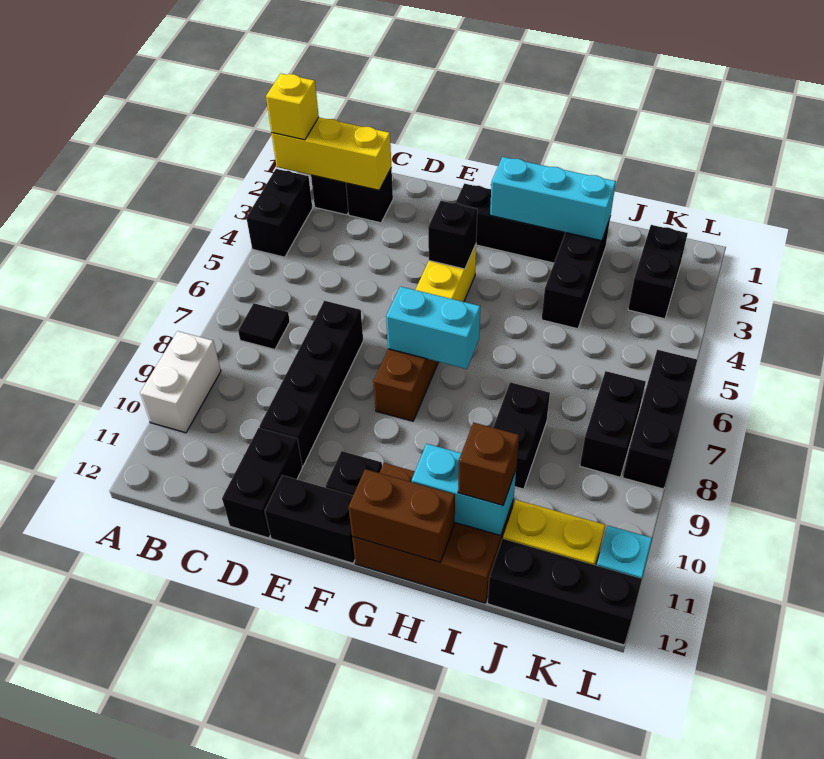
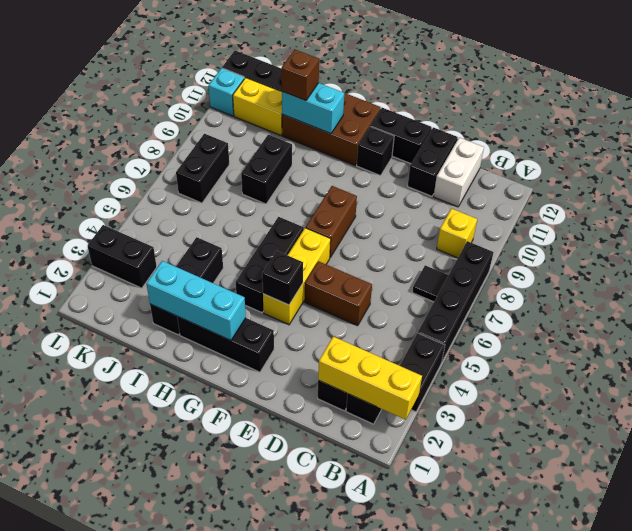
yellow 1x1 brick [266,74,319,140] -> yellow 1x1 brick moved to [437,209,477,258]
white 1x2 brick [140,331,221,433] -> white 1x2 brick moved to [434,138,484,207]
black 1x4 brick [259,301,363,466] -> black 1x4 brick moved to [418,241,493,362]
cyan 1x2 brick [386,286,480,369] -> none
brown 1x2 brick [348,469,455,562] -> brown 1x2 brick moved to [305,261,372,326]
black 1x2 brick [628,225,688,319] -> black 1x2 brick turned to [88,225,157,288]
black 1x3 brick [623,350,697,489] -> black 1x3 brick moved to [236,217,304,313]

